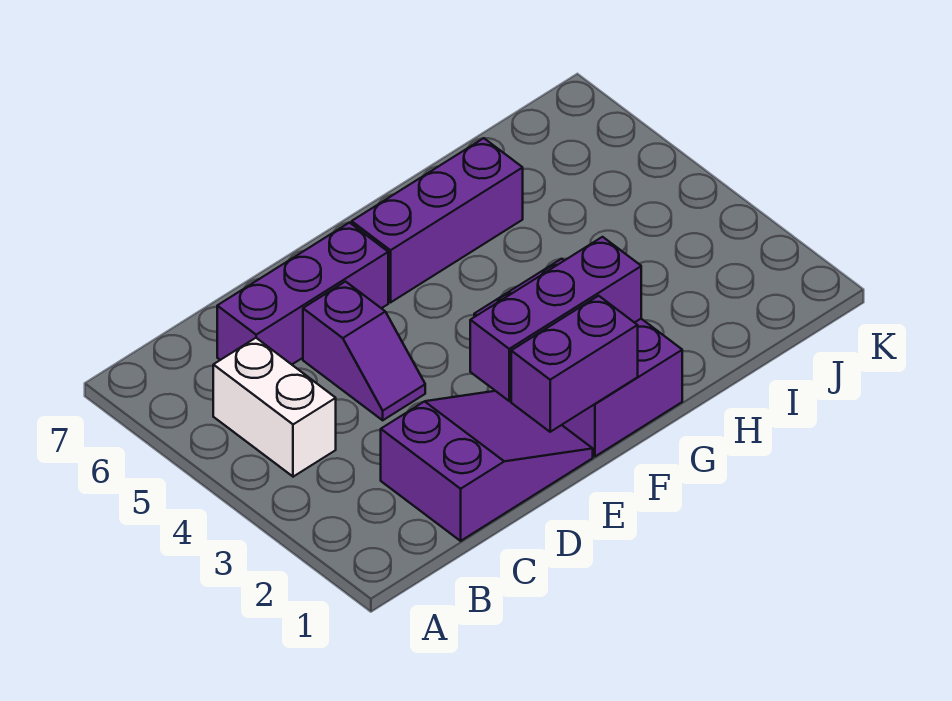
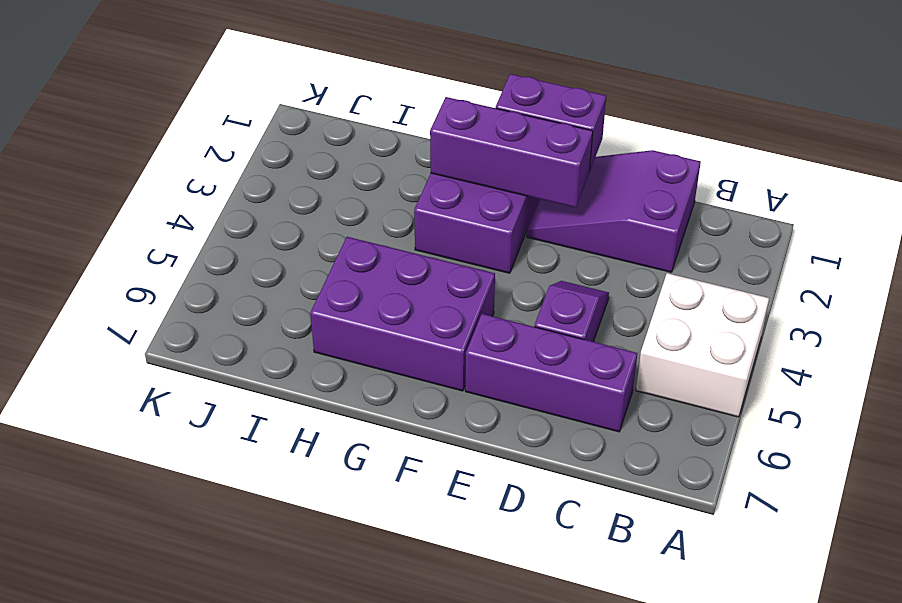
white 1x2 brick [213,338,336,477] -> white 2x2 brick [636,273,769,417]
purple 1x3 brick [352,138,523,302] -> purple 2x3 brick [310,237,495,391]

